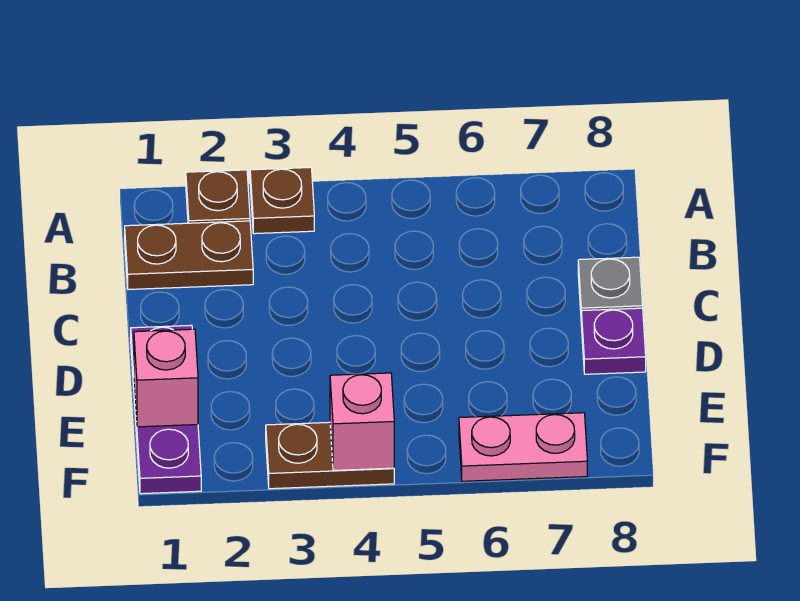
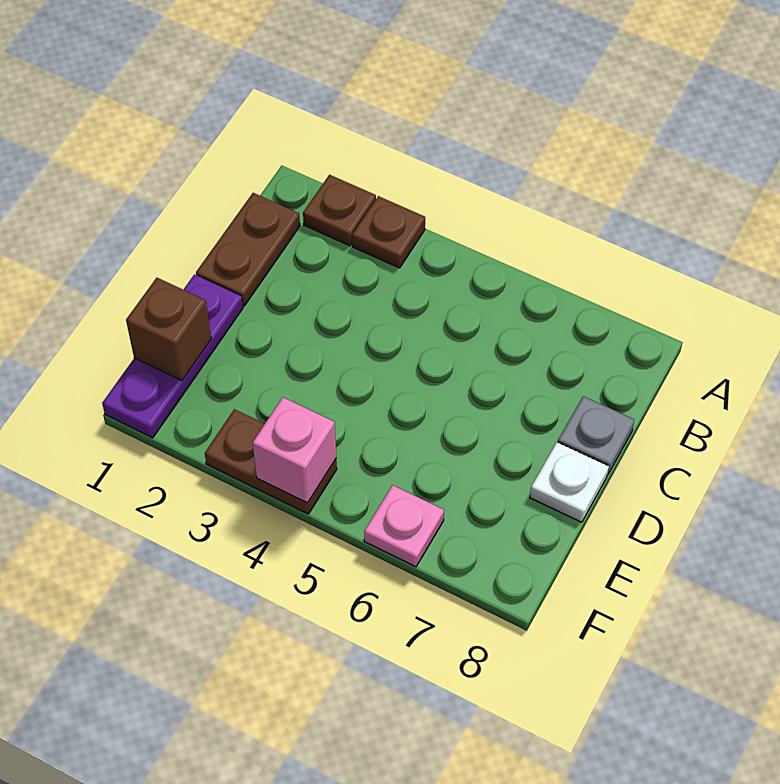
brown 1x2 plate [125,221,253,289] -> brown 1x2 plate turned to [196,193,300,306]
purple 1x1 plate [581,308,646,374] -> white 1x1 plate [530,442,609,522]
pink 1x1 brick [134,329,198,427] -> brown 1x1 brick [126,278,211,381]
pink 1x2 plate [459,413,587,481] -> pink 1x1 plate [364,485,444,567]

